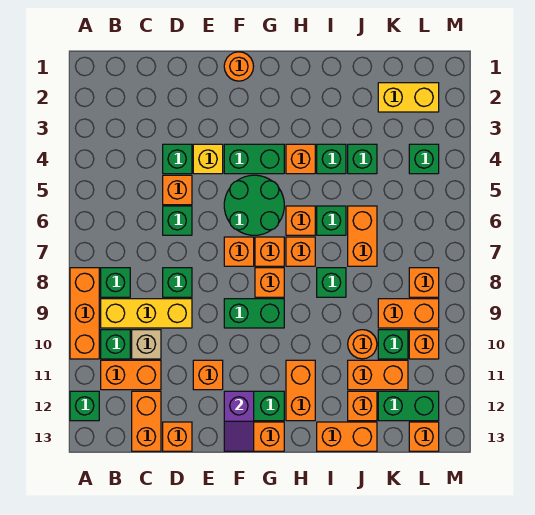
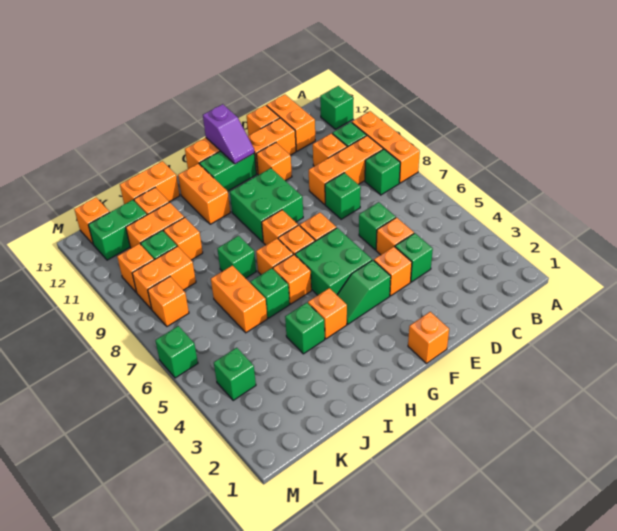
yellow 1x3 brick [101,299,192,328] -> orange 1x3 brick [309,135,383,204]
orange 1x2 brick [101,360,161,390] -> orange 1x2 brick moved to [248,118,296,174]
tan 1x1 brick [132,330,161,359] -> orange 1x1 brick [313,133,347,166]
yellow 1x1 brick [193,144,223,174] -> orange 1x1 brick [374,247,412,296]
orange 1x1 round brick [224,52,254,81] -> orange 1x1 brick [408,312,449,364]
green 1x2 brick [224,144,284,174] -> green 1x2 slope [337,260,391,324]
green 2x2 round brick [224,175,284,235] -> green 2x2 brick [295,228,372,295]
green 1x2 brick [224,299,284,328] -> green 2x2 brick [230,168,303,242]
purple 1x2 slope [224,391,254,451] -> purple 1x2 slope turned to [203,104,255,164]
green 1x1 brick [348,144,377,174] -> green 1x1 brick moved to [155,326,198,378]
orange 1x1 round brick [348,330,377,359] -> orange 1x1 brick [164,217,203,260]
yellow 1x2 brick [378,83,439,112] -> none

